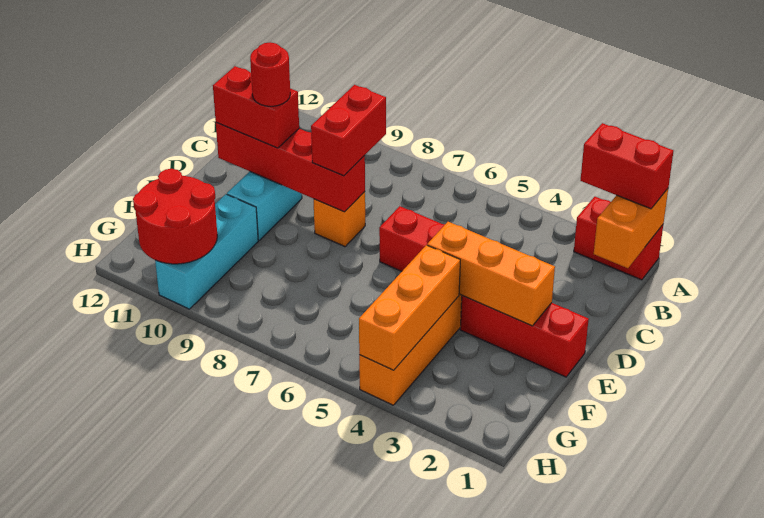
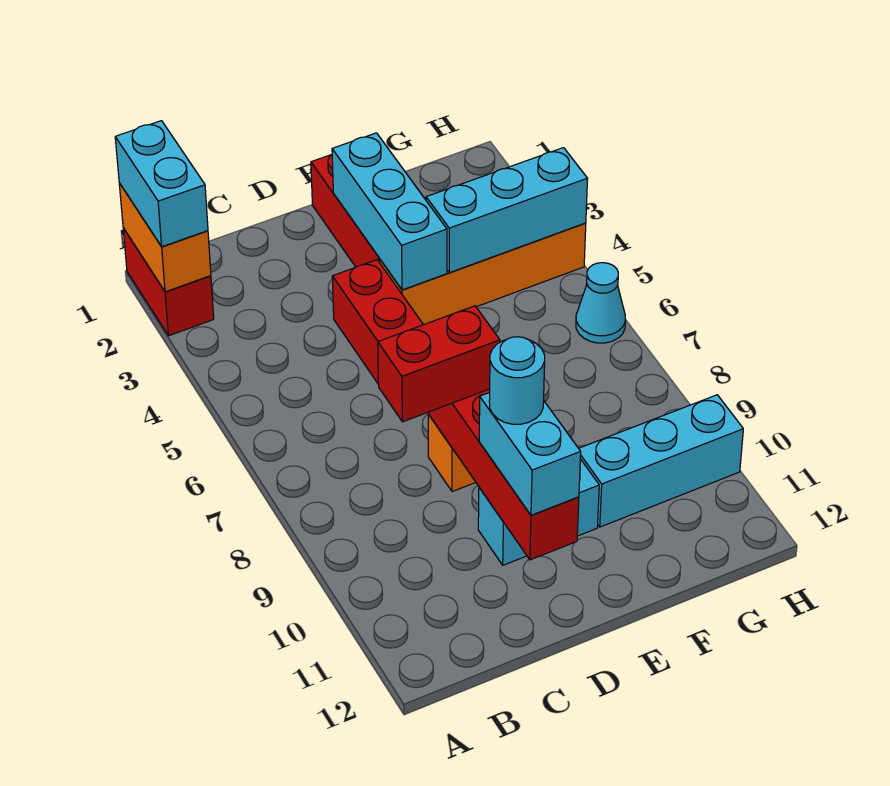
orange 1x2 brick [594,189,668,268] -> orange 1x2 brick turned to [119,183,211,292]
red 1x2 brick [580,123,673,209] -> cyan 1x2 brick [115,121,208,247]
red 1x2 brick [213,66,299,148] -> cyan 1x2 brick [479,393,581,515]
red 1x1 round brick [250,42,290,106] -> cyan 1x1 round brick [489,337,545,424]
orange 1x3 brick [427,222,555,326] -> cyan 1x3 brick [332,133,447,290]
orange 1x3 brick [359,245,460,370] -> cyan 1x3 brick [426,148,588,273]
red 2x2 round brick [133,169,217,264] -> none
none -> cyan 1x1 cone [576,263,626,343]

